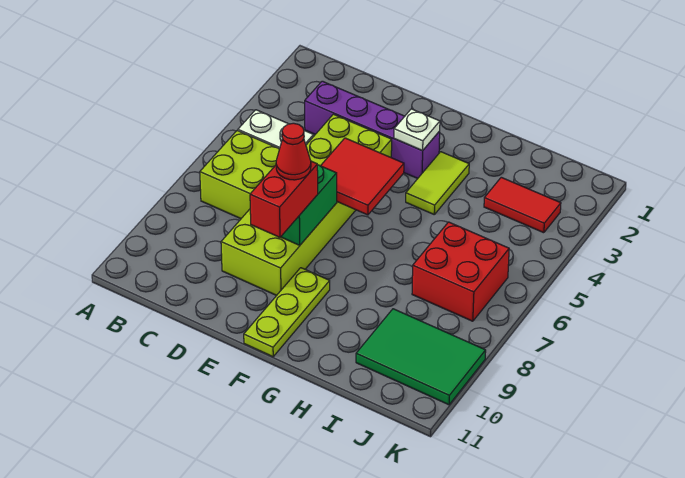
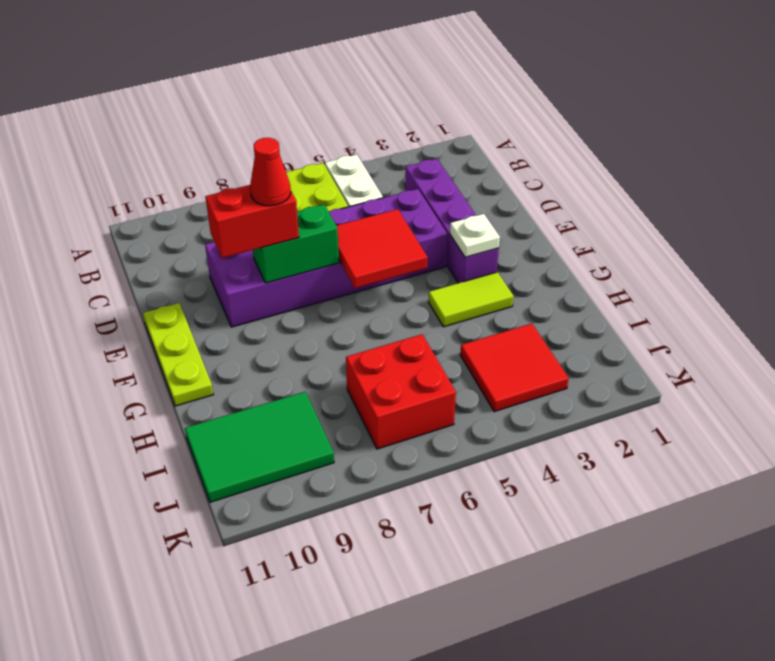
lime 2x6 brick [221,114,392,296] -> purple 2x6 brick [205,189,447,327]
lime 1x3 plate [244,268,330,357] -> lime 1x3 plate turned to [143,303,213,406]
red 1x2 tile [484,177,561,233] -> red 2x2 tile [460,324,569,412]
green 2x3 tile [356,309,486,405] -> green 2x3 tile turned to [185,392,334,502]

